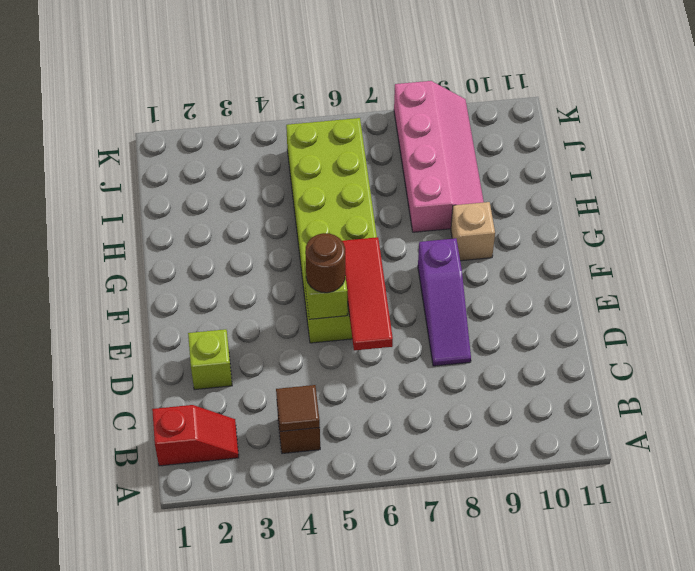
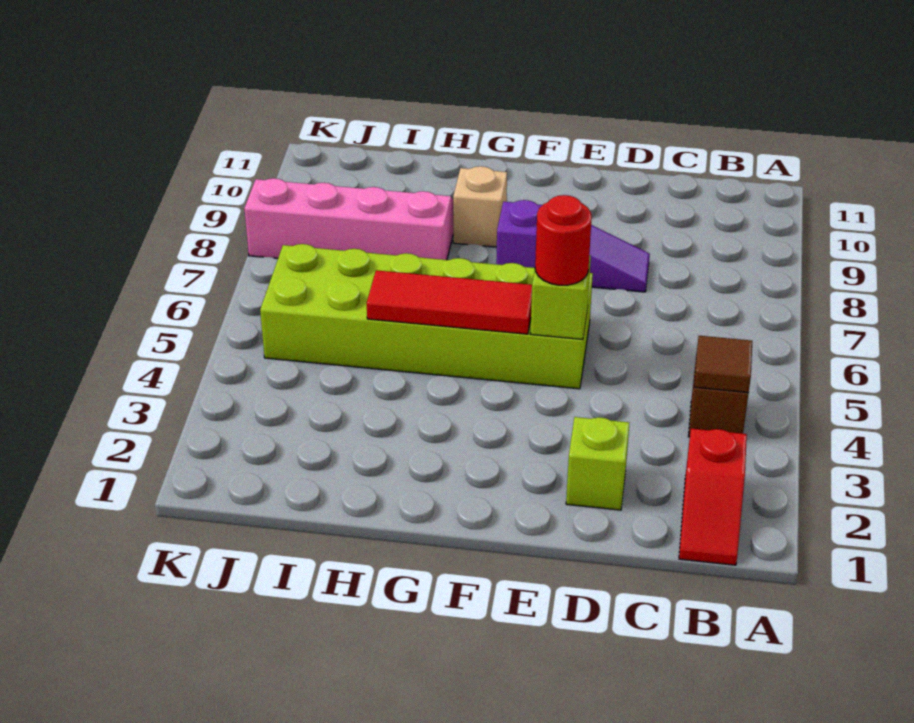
red 1x2 slope [152,405,239,466] -> red 1x2 slope turned to [679,429,747,565]
red 1x3 tile [342,237,393,351] -> red 1x3 tile moved to [367,270,532,334]
brown 1x1 round brick [305,233,345,293] -> red 1x1 round brick [535,195,592,285]

